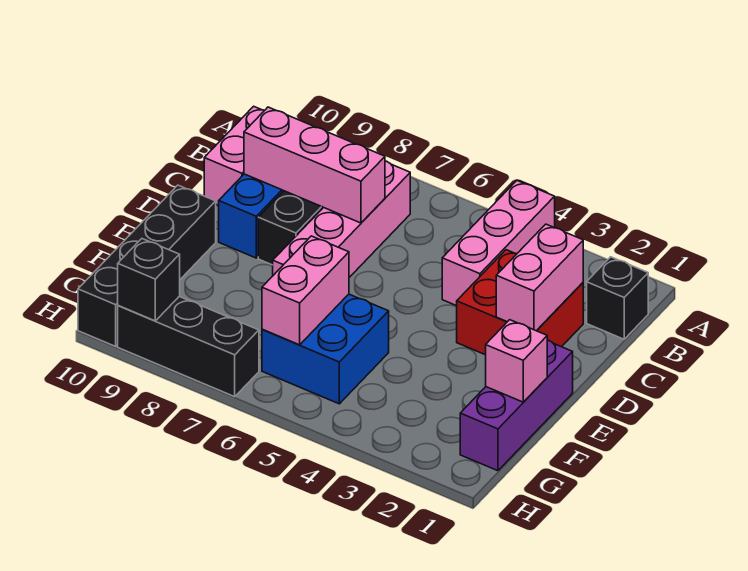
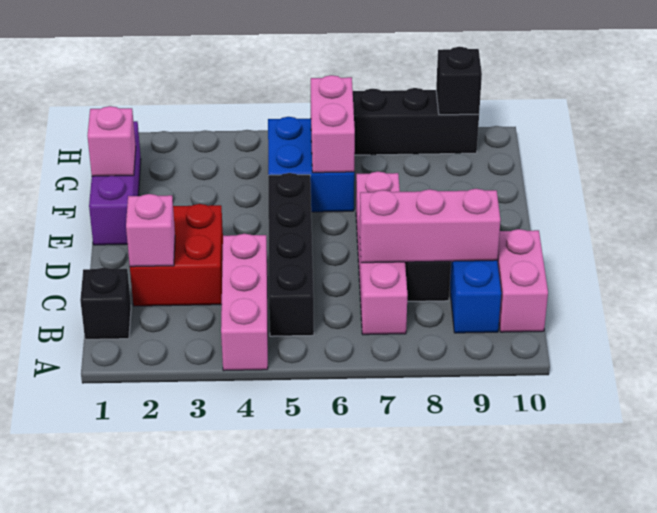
pink 1x2 brick [496,224,583,331] -> pink 1x1 brick [126,194,175,267]
black 1x4 brick [78,185,216,346] -> black 1x4 brick moved to [268,173,314,336]

